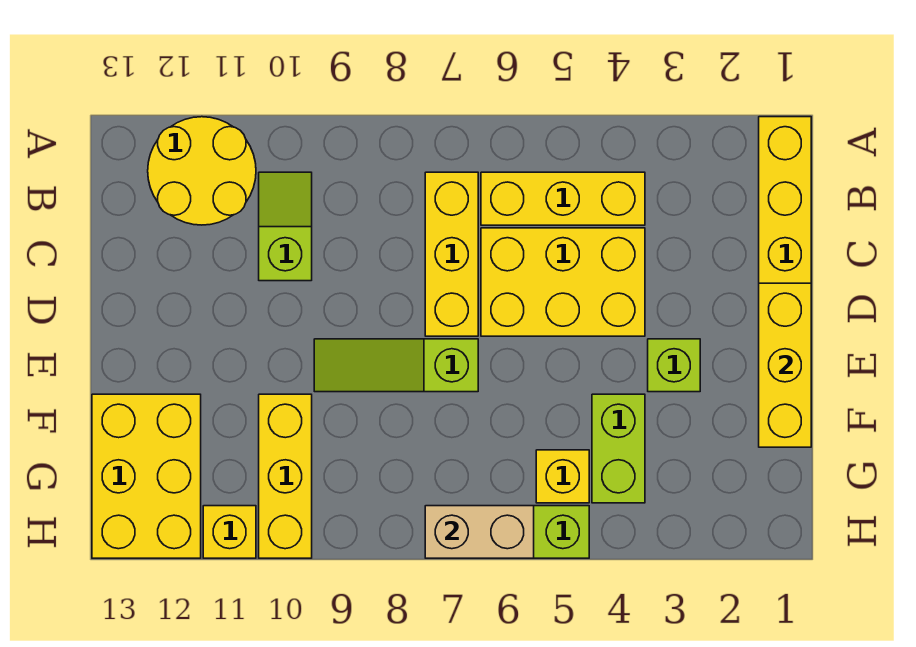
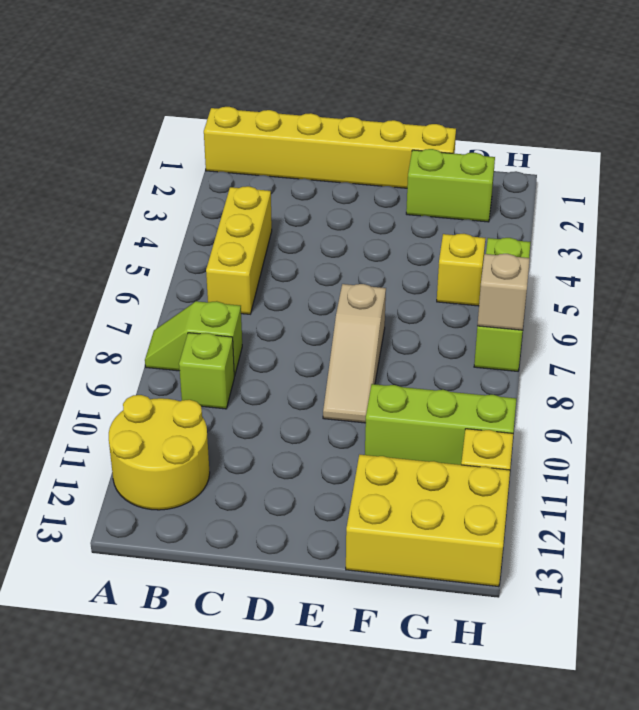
yellow 1x3 brick [425,172,478,336] -> none
lime 1x2 slope [259,172,312,281] -> lime 1x2 slope moved to [145,301,242,376]
yellow 2x3 brick [481,228,645,336] -> none
yellow 1x3 brick [759,283,811,447] -> none
lime 1x1 brick [648,339,700,392] -> lime 1x1 brick moved to [179,333,234,409]
lime 1x3 slope [314,339,478,392] -> tan 1x3 slope [323,284,386,423]
lime 1x2 brick [592,394,645,503] -> lime 1x2 brick moved to [406,149,495,222]
yellow 1x3 brick [259,394,312,558] -> lime 1x3 brick [365,384,516,465]
tan 1x2 brick [425,506,534,558] -> tan 1x1 brick [477,254,530,330]

